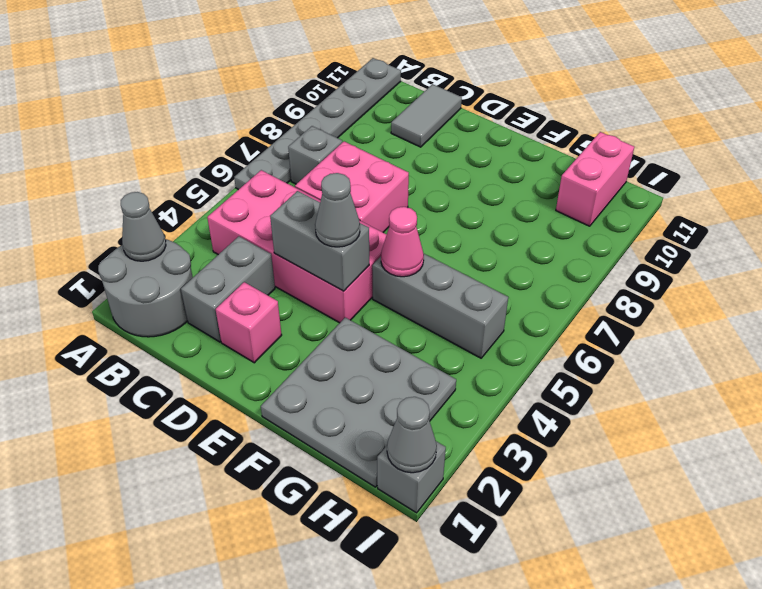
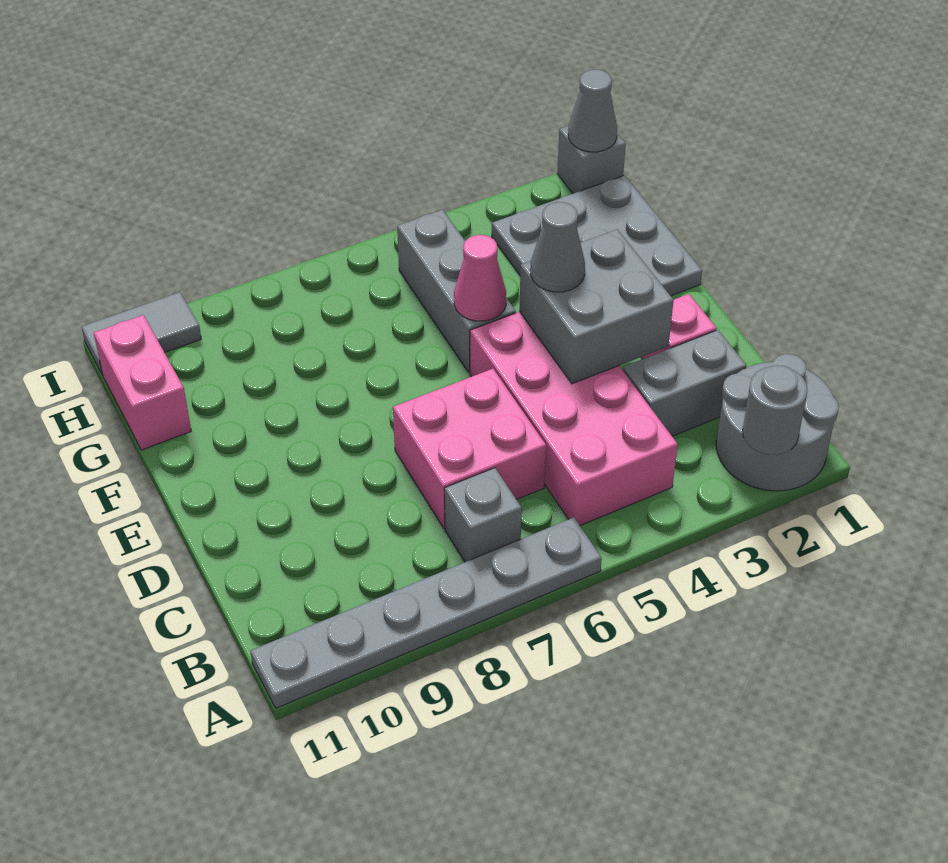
grey 1x1 cone [121,192,166,261] -> grey 1x1 round brick [743,365,808,455]
grey 1x2 tile [391,84,462,147] -> grey 1x2 tile moved to [81,292,201,375]
grey 1x2 brick [270,191,369,291] -> grey 2x2 brick [519,229,674,384]
pink 1x2 brick [556,132,634,226] -> pink 1x2 brick turned to [94,315,191,450]

